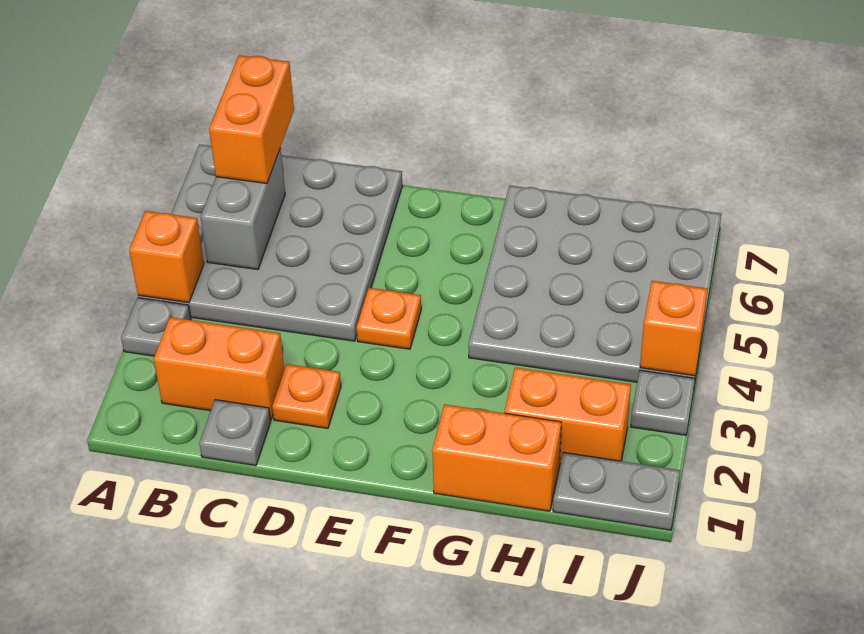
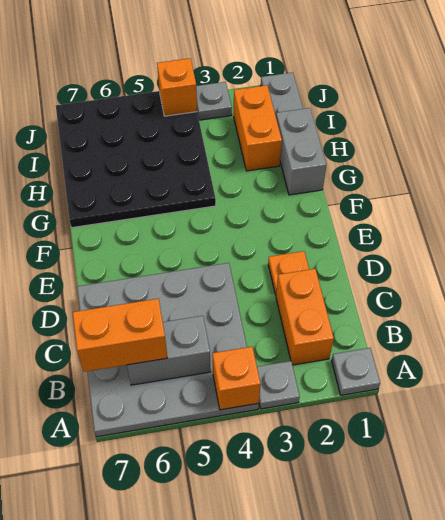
grey 1x1 plate [199,400,271,466] -> grey 1x1 plate moved to [332,348,380,395]
orange 1x1 plate [356,288,421,349] -> none
orange 1x2 brick [432,404,561,511] -> grey 1x2 brick [276,108,326,195]
grey 4x4 plate [468,185,721,385] -> black 4x4 plate [56,91,216,228]

